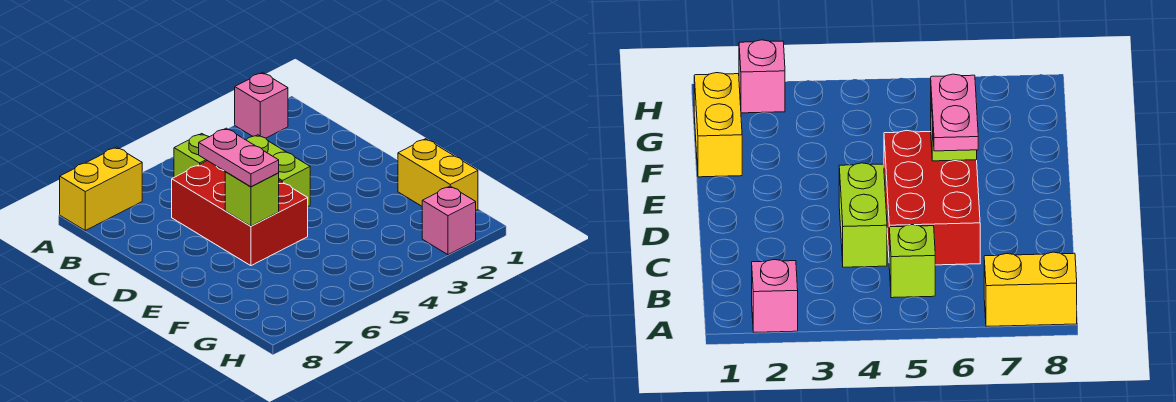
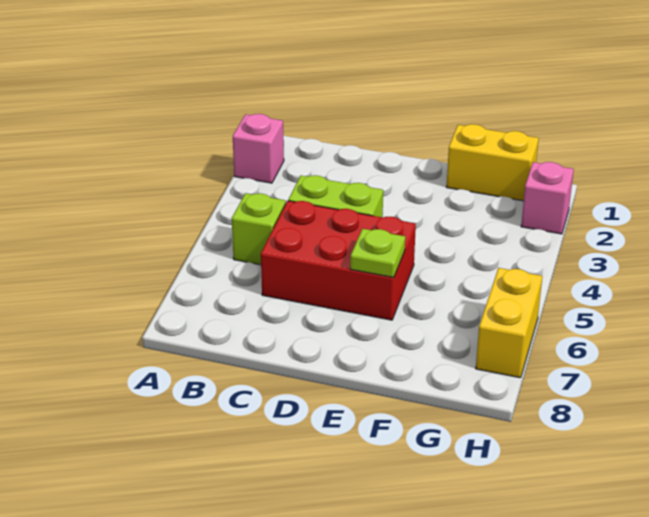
yellow 1x2 brick [60,147,142,230] -> yellow 1x2 brick moved to [476,268,542,378]
pink 1x2 plate [199,128,279,187] -> none
lime 1x1 brick [225,172,279,226] -> lime 1x1 plate [350,229,405,278]

